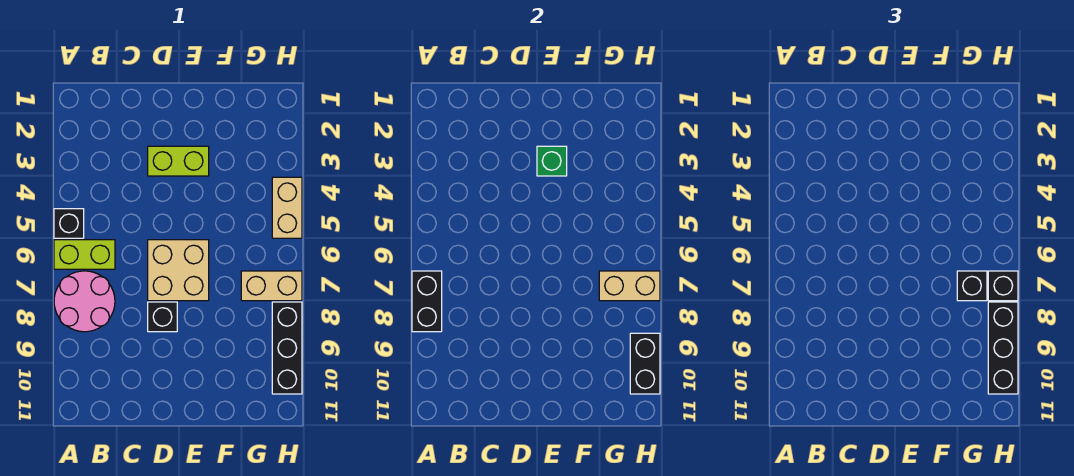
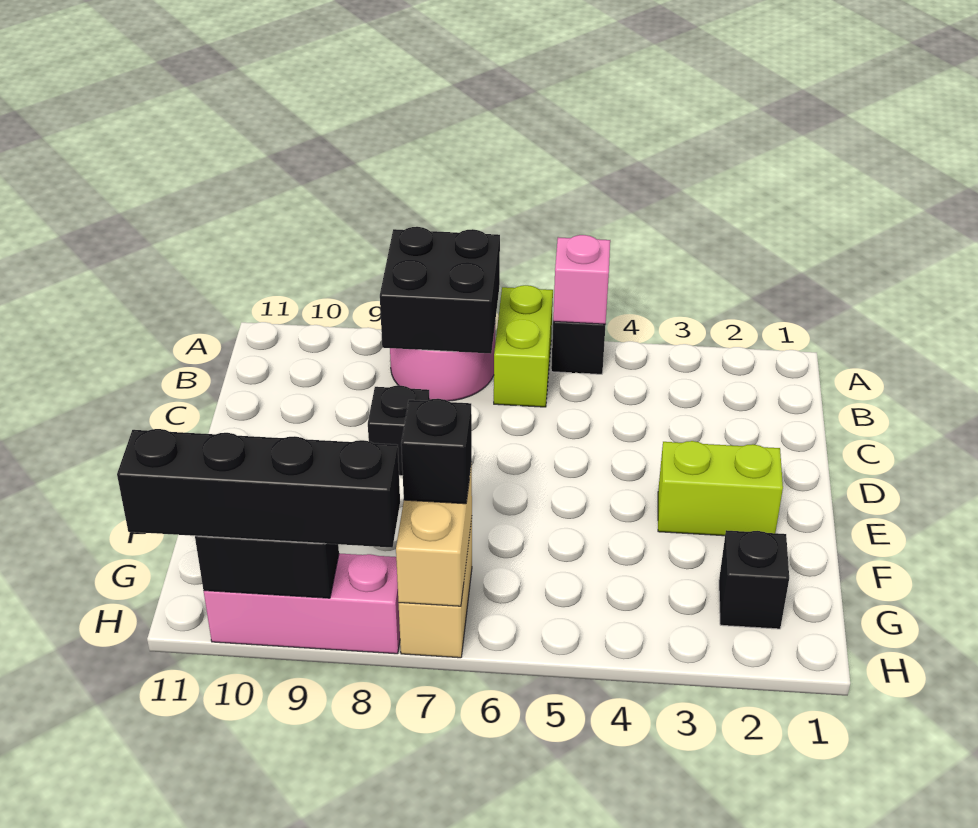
none -> pink 1x1 brick [553,235,610,324]
black 1x2 brick [412,271,442,332] -> black 2x2 brick [380,227,500,354]
lime 1x2 brick [148,146,209,176] -> lime 1x2 brick turned to [658,441,783,536]
tan 2x2 brick [148,240,209,301] -> none
green 1x1 brick [537,146,567,176] -> none
tan 1x2 brick [272,177,302,238] -> none
black 1x1 brick [988,271,1018,301] -> black 1x1 brick moved to [719,530,789,629]
black 1x3 brick [272,302,302,394] -> pink 1x3 brick [204,553,400,654]
black 1x3 brick [988,302,1018,394] -> black 1x4 brick [117,429,400,548]

